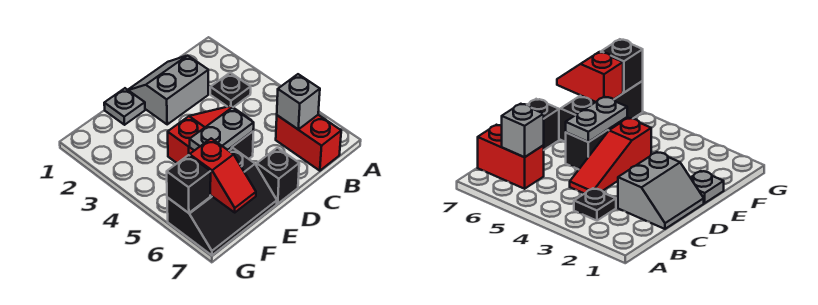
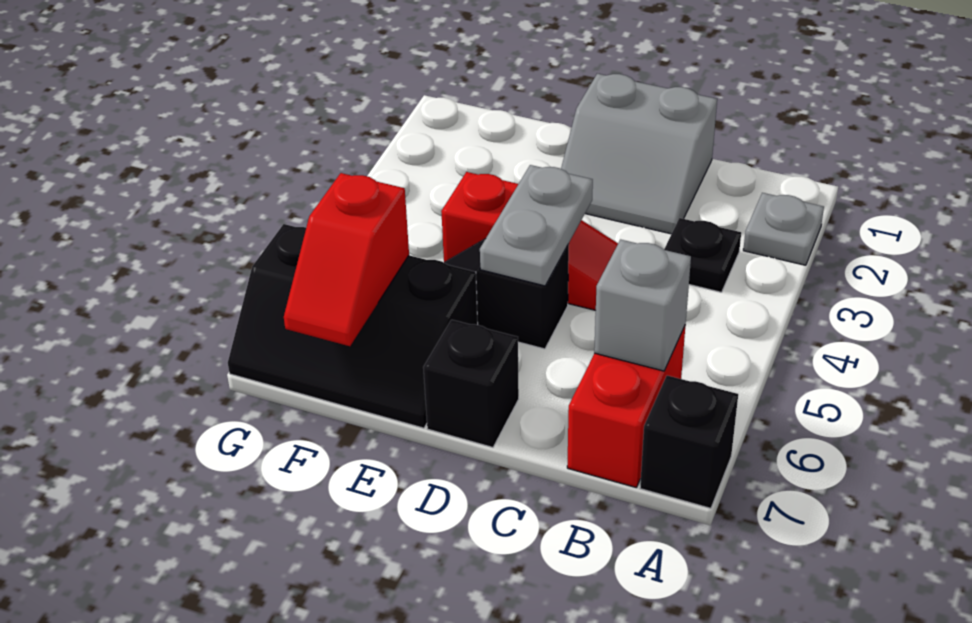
grey 2x2 slope [128,56,208,124] -> grey 2x2 slope turned to [561,74,717,234]
grey 1x2 plate [190,108,254,151] -> grey 1x2 plate turned to [480,165,593,286]
grey 1x1 plate [104,88,145,125] -> grey 1x1 plate moved to [743,193,824,265]
black 1x1 brick [167,155,211,213] -> black 1x1 brick moved to [640,376,738,508]

